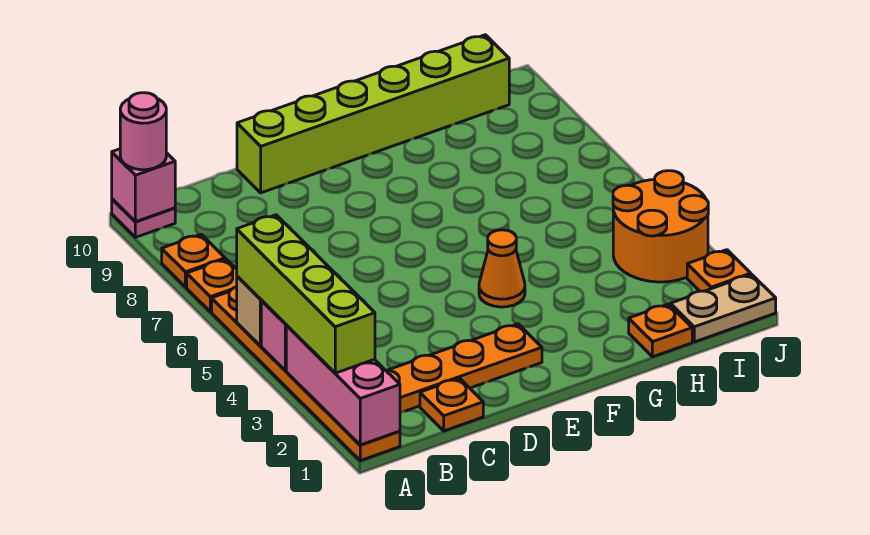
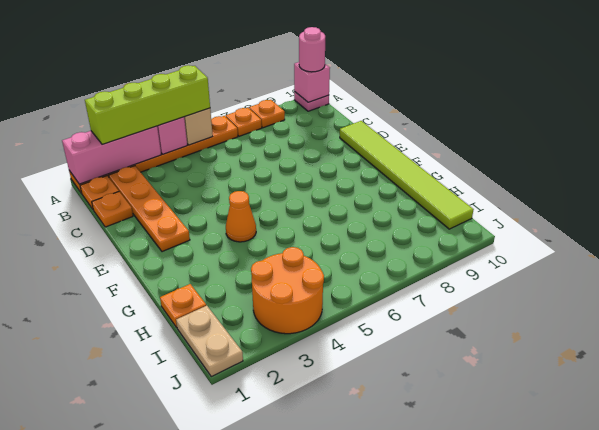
lime 1x6 brick [237,35,509,193] -> lime 1x6 tile [340,121,474,229]
orange 1x1 plate [687,250,751,291] -> orange 1x1 plate moved to [80,176,119,209]

